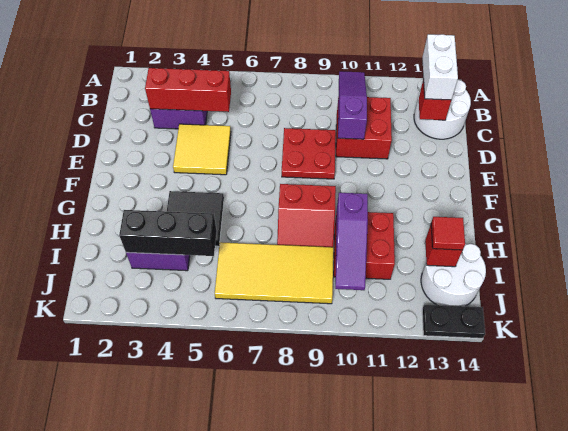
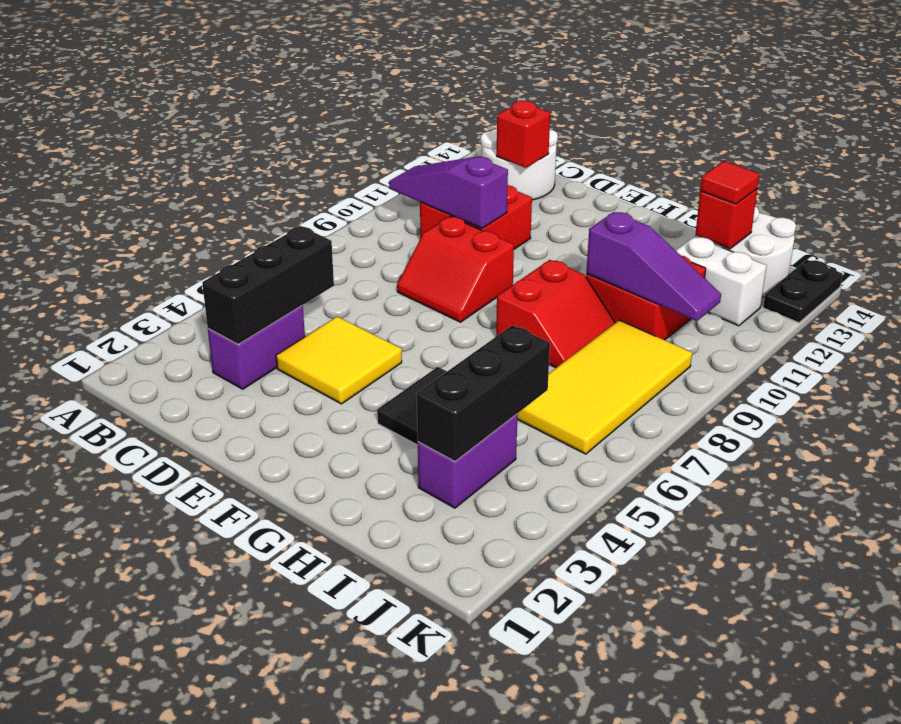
white 1x2 brick [423,34,458,100] -> white 1x2 brick moved to [675,237,766,326]
red 1x3 brick [145,68,231,112] -> black 1x3 brick [202,226,334,344]
red 2x2 plate [282,128,336,179] -> red 2x2 slope [397,217,514,322]

